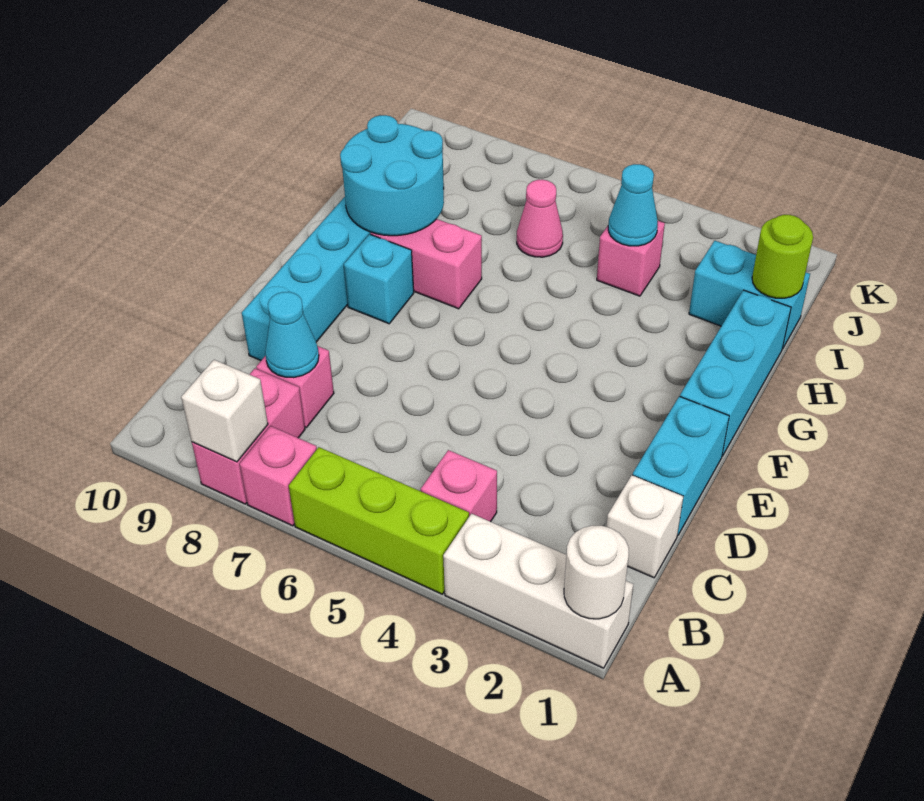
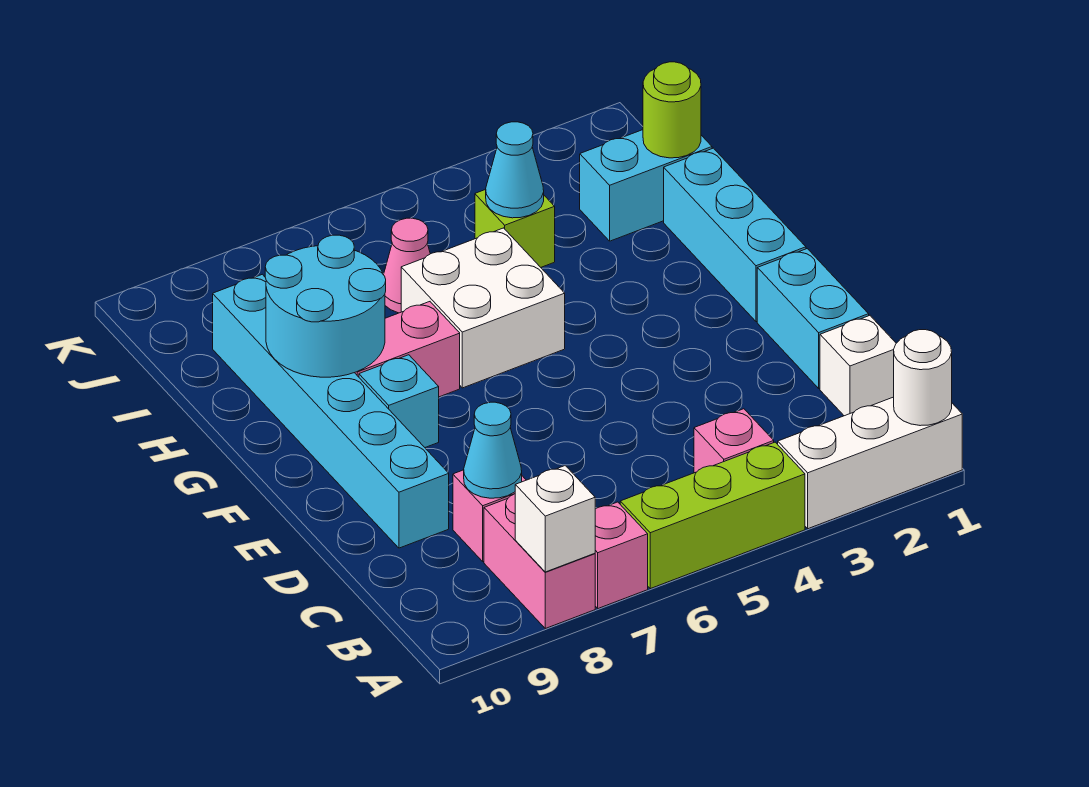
none -> white 2x2 brick [401,228,565,388]
pink 1x1 brick [597,221,665,296] -> lime 1x1 brick [475,189,555,267]

